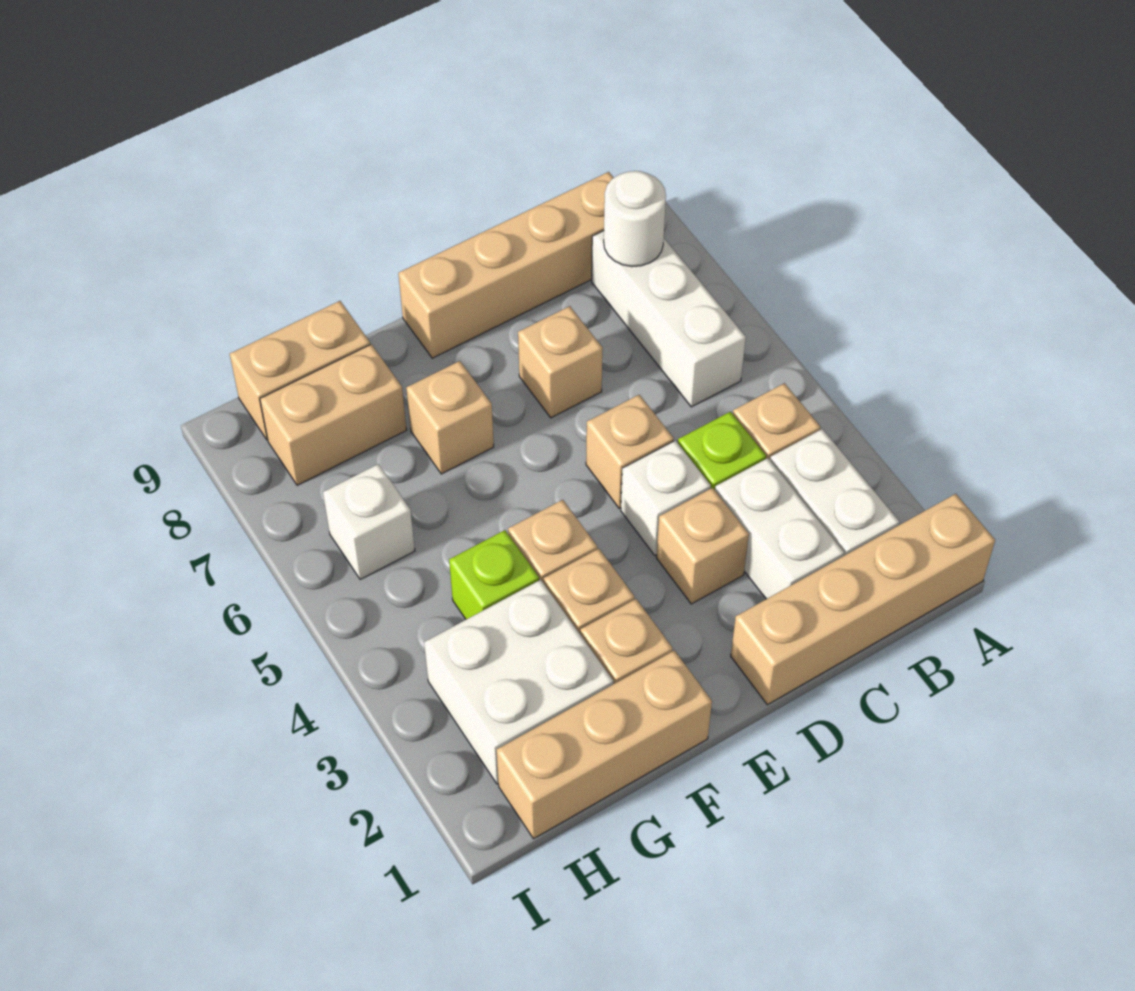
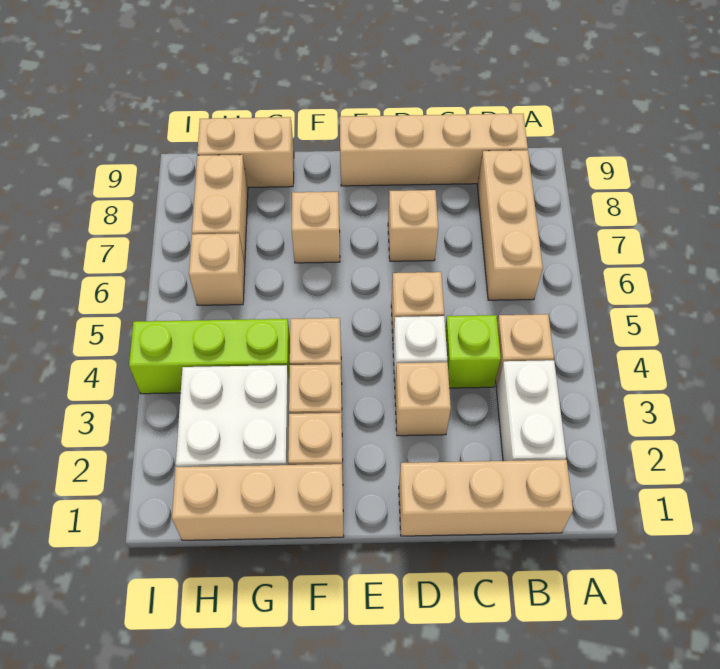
tan 1x4 brick [731,494,995,705] -> tan 1x3 brick [399,460,573,536]
white 1x3 brick [592,231,746,407] -> tan 1x3 brick [477,150,543,300]
white 1x1 round brick [604,171,666,267] -> none
white 1x2 brick [715,458,844,599] -> none
lime 1x1 brick [449,530,539,619] -> lime 1x3 brick [129,319,290,394]
tan 1x2 brick [260,344,407,485] -> tan 1x2 brick turned to [192,155,248,264]
white 1x1 brick [323,464,415,580] -> tan 1x1 brick [189,233,245,305]

